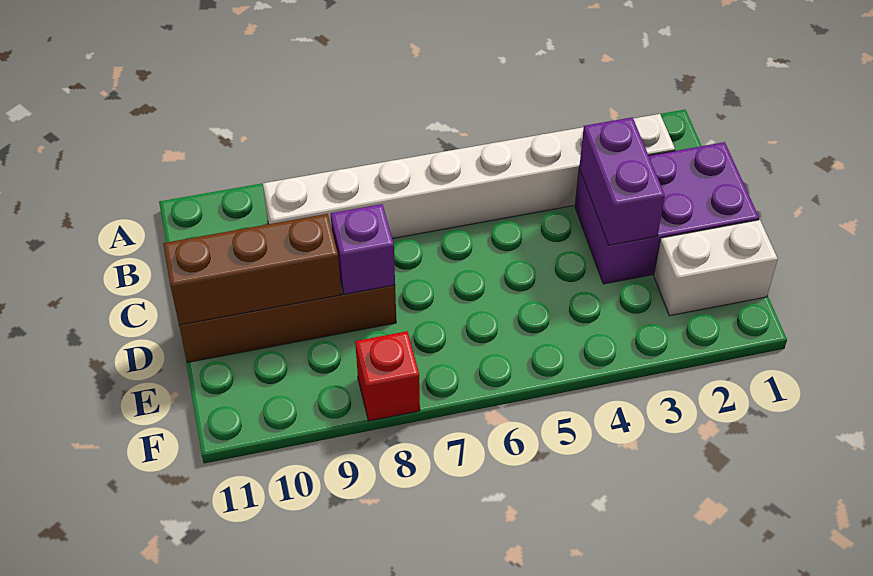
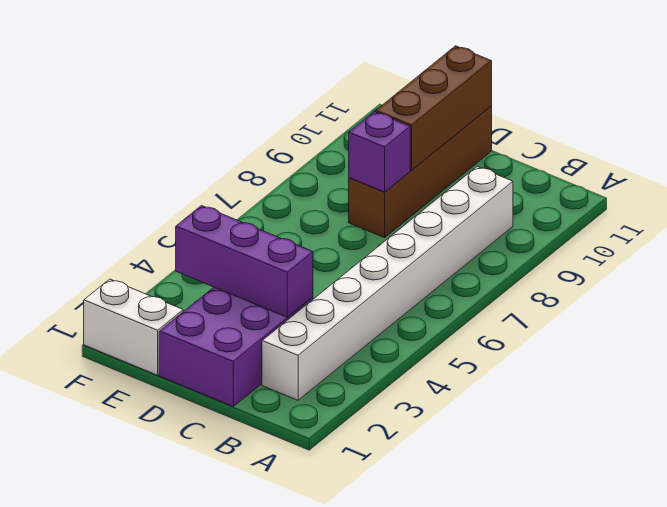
purple 1x2 brick [579,117,665,245] -> purple 1x3 brick [176,206,313,317]
white 1x2 brick [654,220,778,316] -> white 1x2 brick turned to [84,279,183,375]
red 1x1 brick [355,331,420,421] -> none

